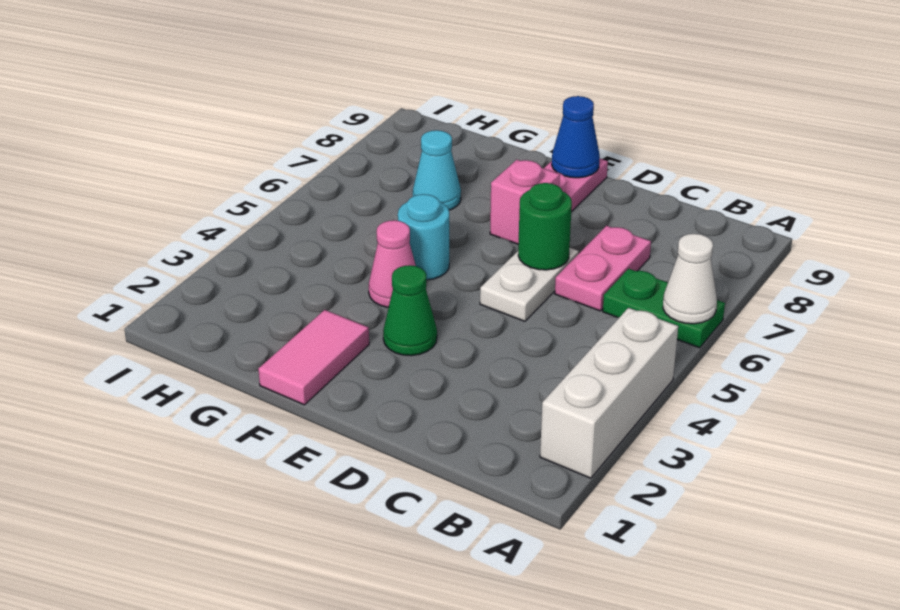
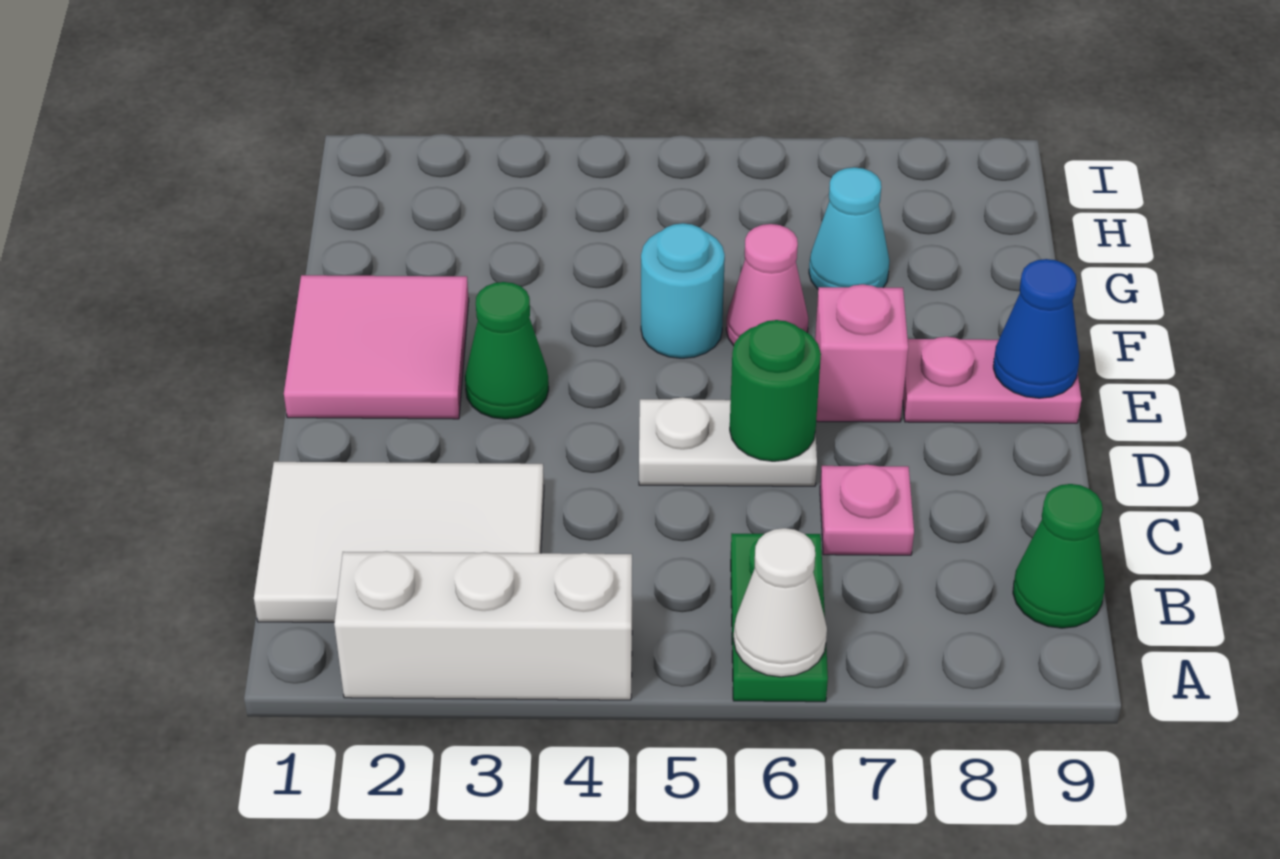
none -> white 2x3 tile [254,462,544,622]
none -> green 1x1 cone [1013,484,1105,628]
pink 1x2 plate [555,226,651,311] -> pink 1x1 plate [820,465,914,555]
pink 1x2 tile [258,310,369,405] -> pink 2x2 tile [284,275,469,419]
pink 1x1 cone [369,220,416,307] -> pink 1x1 cone moved to [726,224,808,346]

